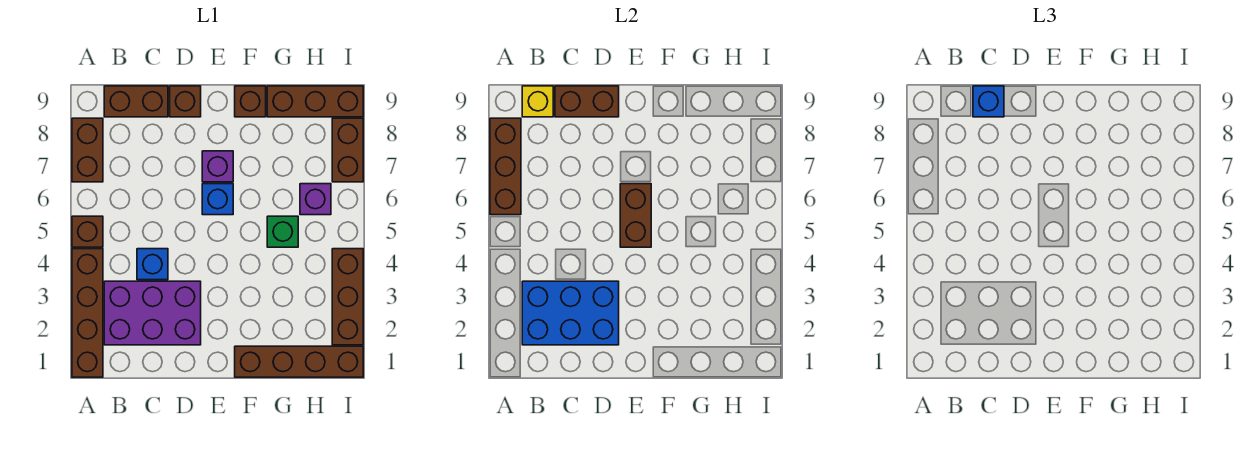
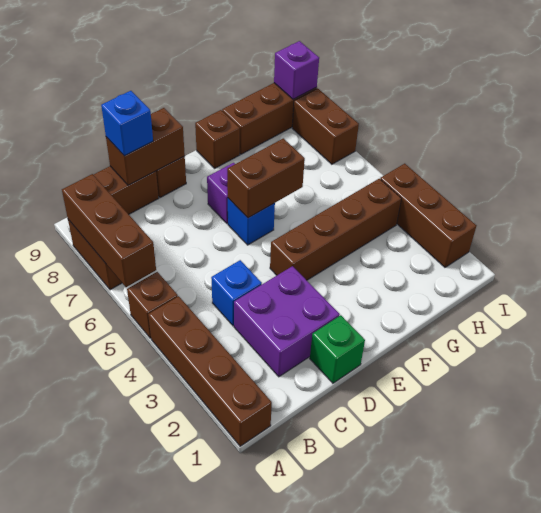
purple 2x3 brick [104,281,201,345] -> purple 2x2 brick [234,266,340,377]
blue 2x3 brick [522,281,619,345] -> none
yellow 1x1 brick [522,86,553,117] -> none
brown 1x2 brick [620,184,651,247] -> brown 1x2 brick turned to [227,138,305,218]
brown 1x4 brick [235,346,363,377] -> brown 1x4 brick moved to [270,179,401,280]
green 1x1 brick [267,216,298,247] -> green 1x1 brick moved to [310,315,365,383]
purple 1x1 brick [300,184,331,215] -> purple 1x1 brick moved to [274,41,319,99]

